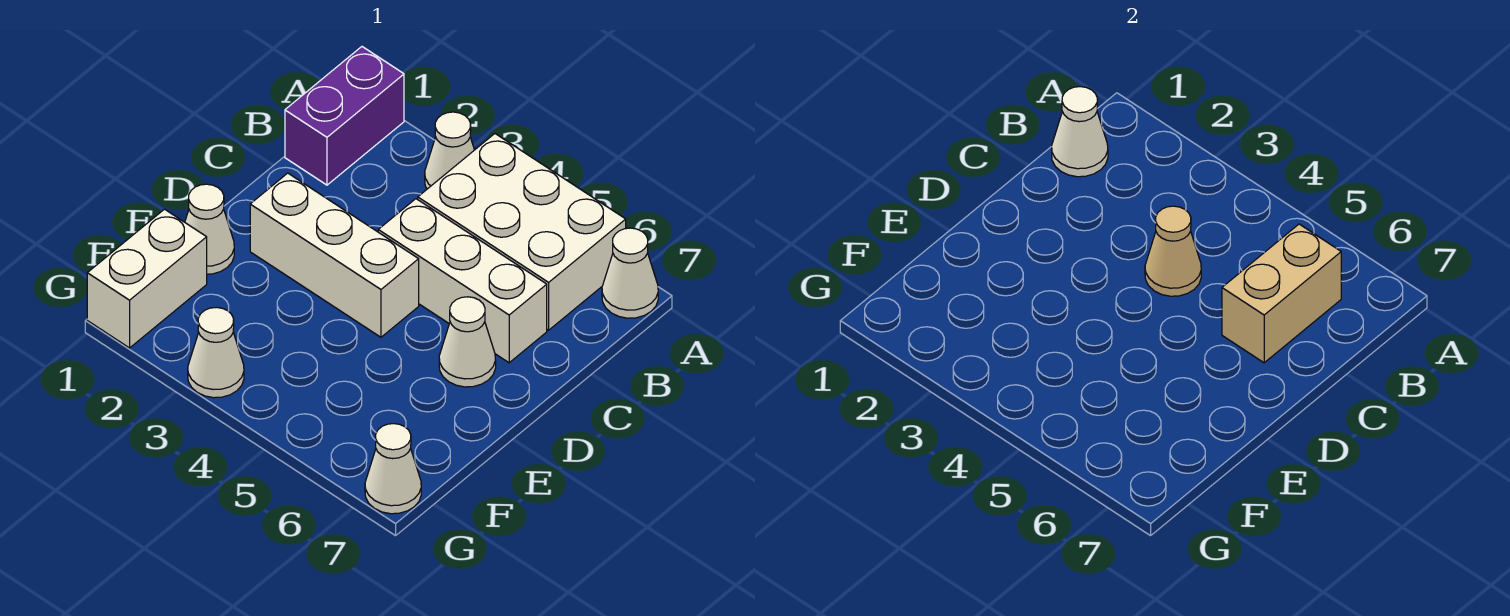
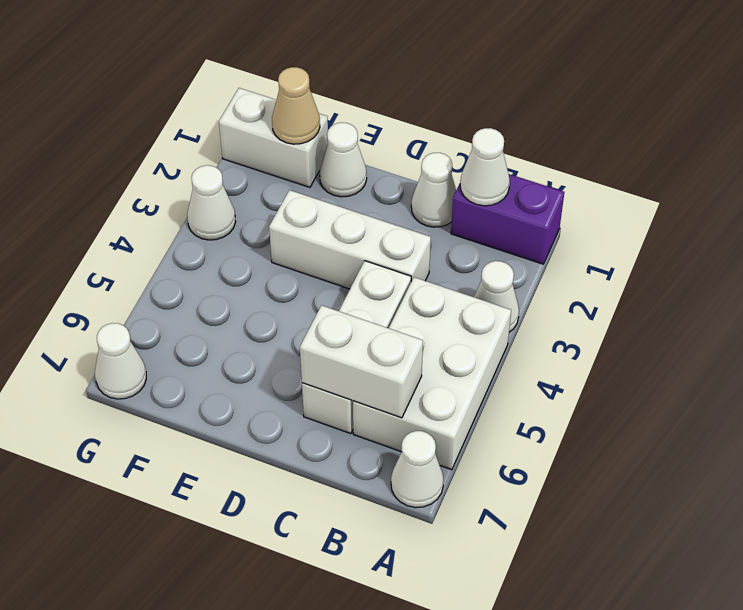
tan 1x2 brick [1222,224,1341,363] -> white 1x2 brick [300,305,423,418]
tan 1x1 cone [1145,206,1201,296] -> tan 1x1 cone moved to [272,67,320,144]
white 1x3 brick [250,173,419,337] -> white 1x3 brick turned to [269,190,431,289]
white 1x1 cone [439,297,496,387] -> white 1x1 cone moved to [411,153,456,227]

